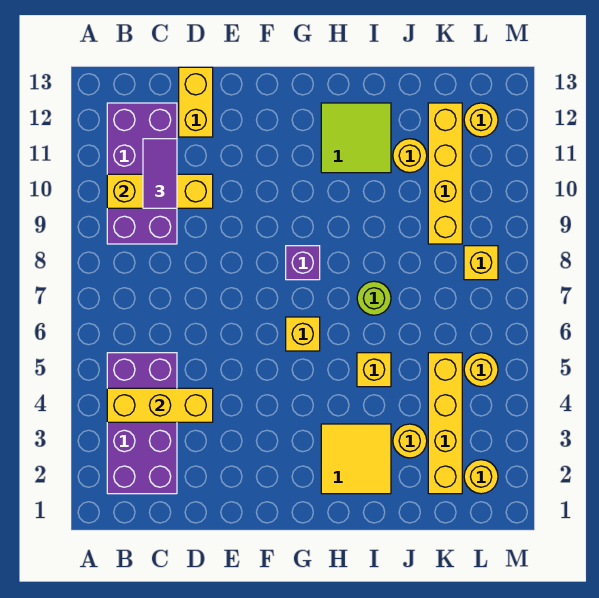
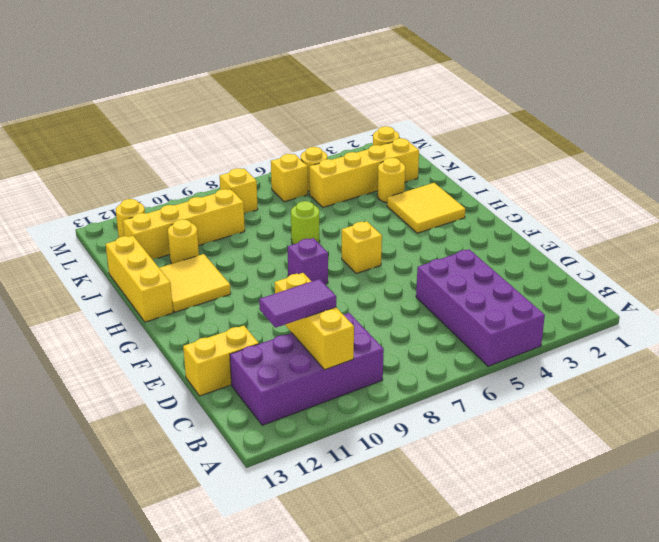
purple 2x4 brick [107,353,177,494] -> purple 2x4 brick turned to [416,249,545,366]
yellow 1x3 brick [107,388,213,422] -> yellow 1x3 brick moved to [106,236,173,322]
lime 2x2 tile [321,103,391,173] -> yellow 2x2 tile [159,254,231,312]
yellow 1x1 brick [357,353,391,387] -> yellow 1x1 brick moved to [271,154,308,202]

